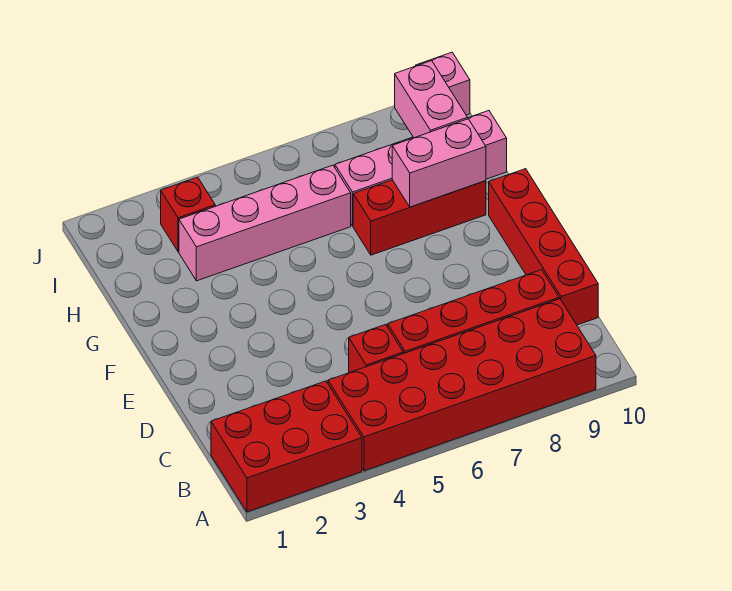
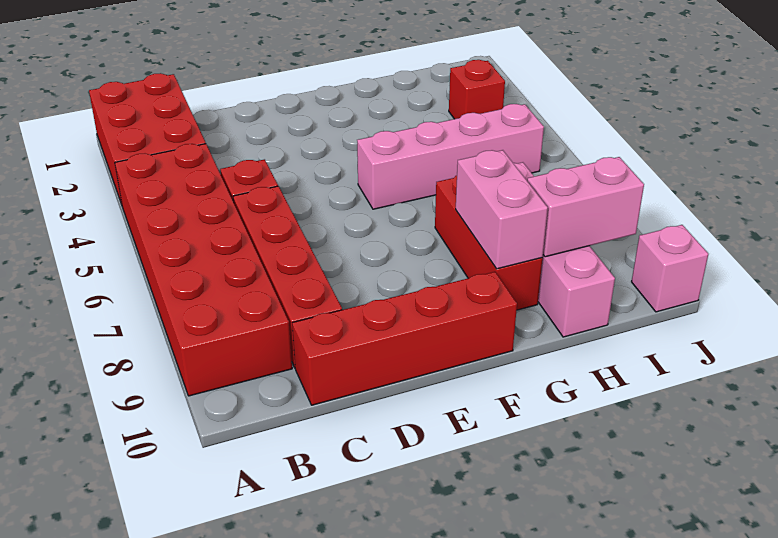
pink 1x4 brick [179,165,351,281] -> pink 1x4 brick turned to [357,104,544,209]

